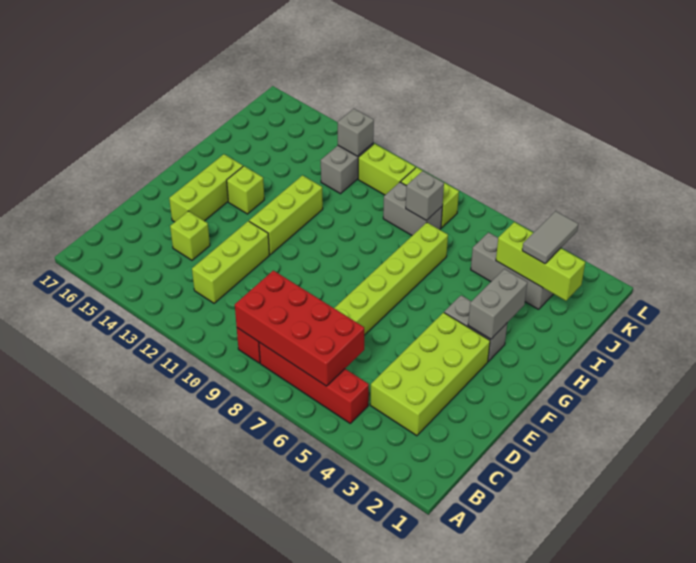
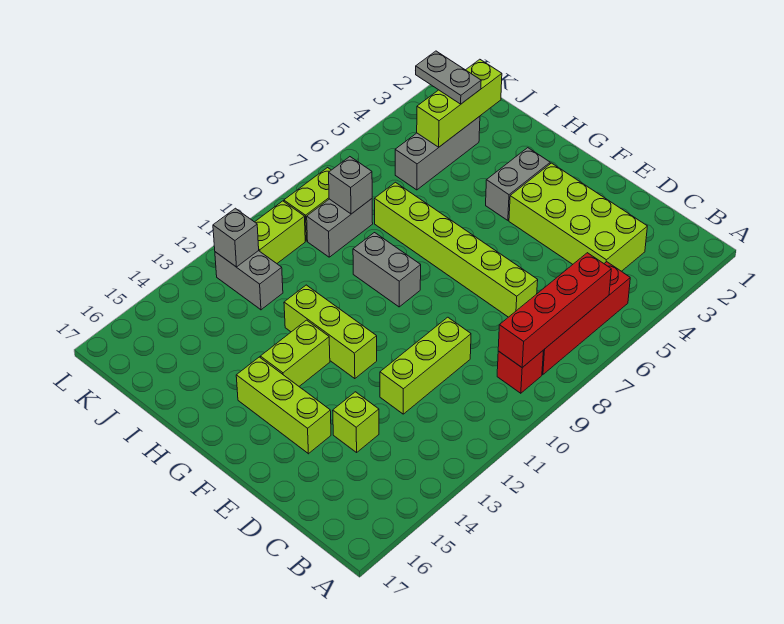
red 2x4 brick [235,271,364,386] -> red 1x4 brick [498,253,611,367]
lime 1x3 brick [192,221,269,303] -> lime 1x3 brick turned to [380,317,471,414]
grey 1x2 brick [468,269,527,339] -> grey 1x2 brick moved to [353,233,421,307]
lime 1x1 brick [227,166,264,214] -> lime 1x2 brick [260,320,330,386]
grey 1x2 tile [522,211,578,264] -> grey 1x2 plate [416,51,481,104]

